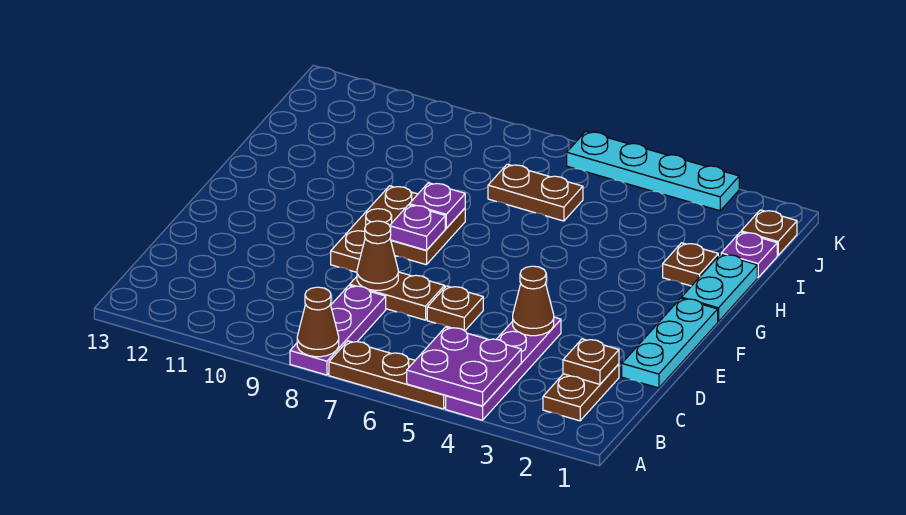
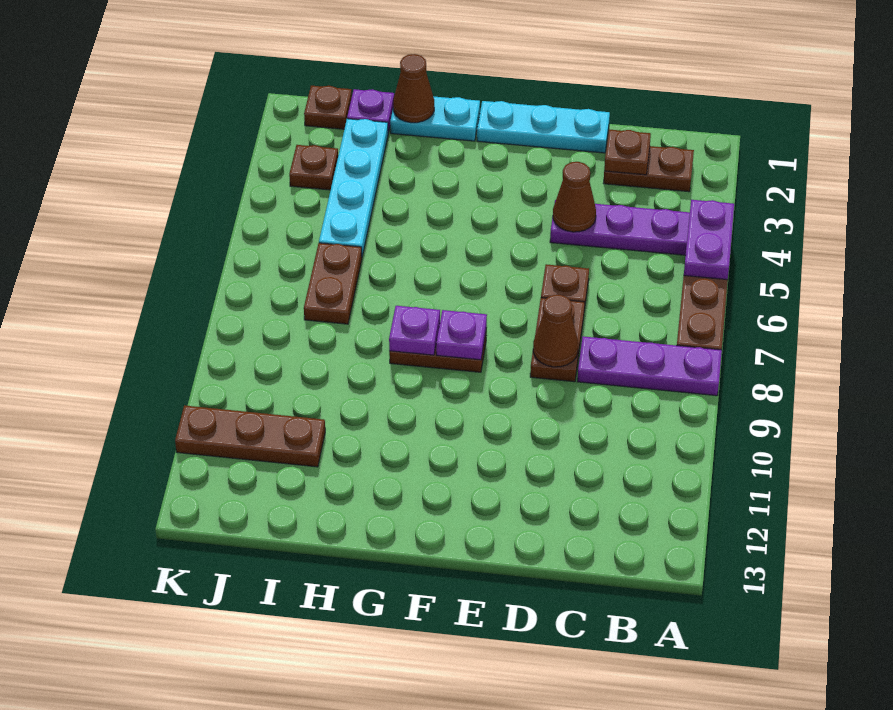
purple 2x2 plate [407,327,521,406] -> purple 1x2 plate [684,200,734,280]
brown 1x1 cone [297,287,339,357] -> brown 1x1 cone moved to [393,54,434,123]
brown 1x3 plate [331,186,418,272] -> brown 1x3 plate moved to [175,405,325,467]
brown 1x1 plate [663,243,718,286] -> brown 1x1 plate moved to [289,145,338,190]
cyan 1x4 plate [567,132,739,211] -> cyan 1x4 plate moved to [319,119,388,256]

